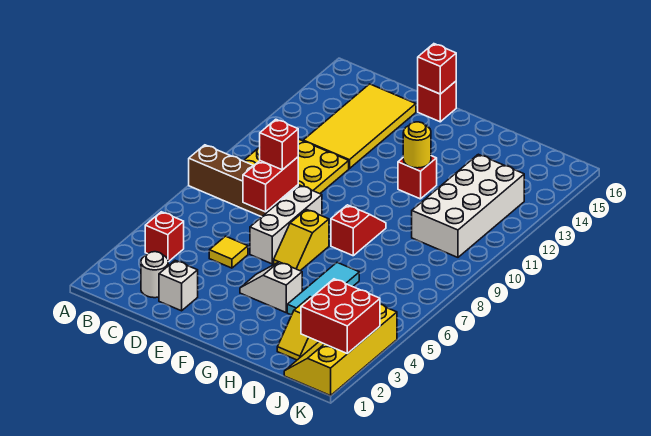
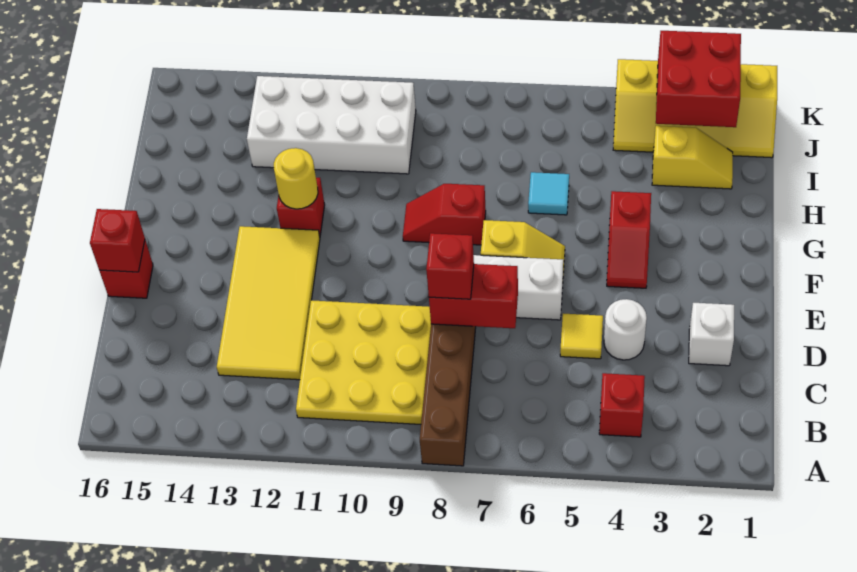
white 1x1 round brick [141,252,168,298] -> white 1x1 round brick moved to [604,299,647,360]
yellow 2x4 tile [303,84,416,169] -> yellow 2x4 tile turned to [217,226,320,380]
white 1x2 slope [240,262,302,312] -> red 1x2 slope [607,191,651,288]
cyan 1x3 tile [287,263,359,315] -> cyan 1x1 tile [528,172,569,215]

